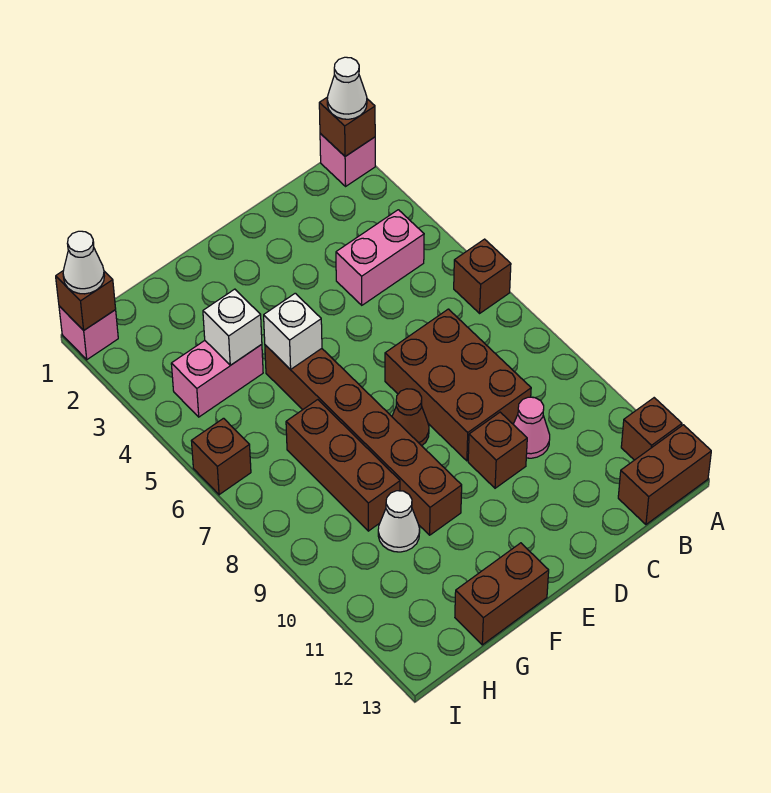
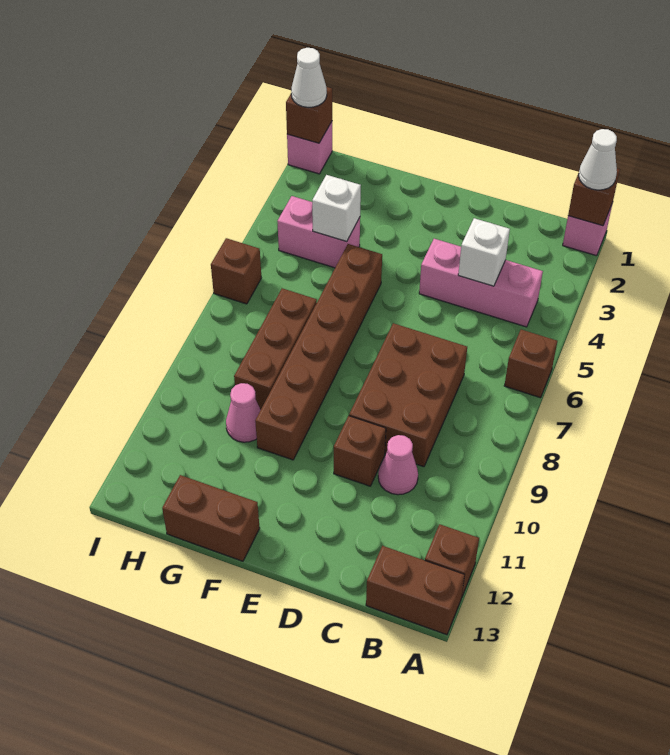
pink 1x2 brick [336,210,424,305] -> pink 1x3 brick [419,239,543,327]
brown 1x1 cone [392,389,429,446] -> none
white 1x1 brick [264,293,322,370] -> white 1x1 brick moved to [458,218,510,286]
white 1x1 cone [378,491,420,552] -> pink 1x1 cone [226,383,260,442]

